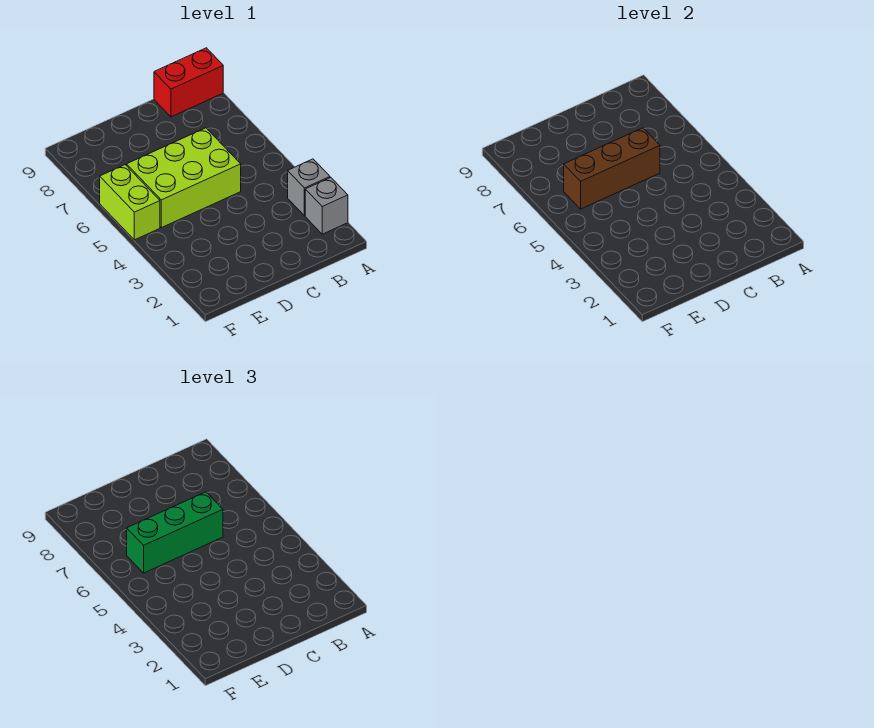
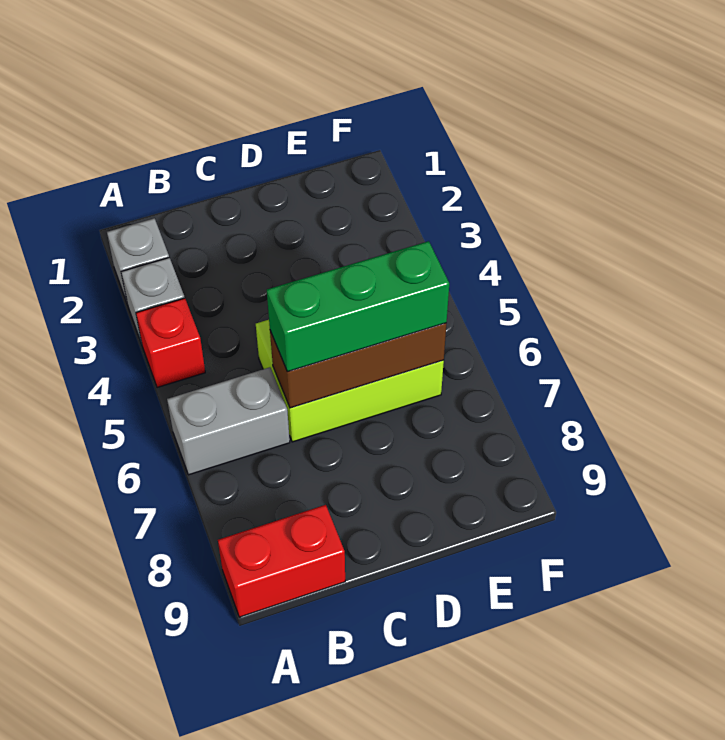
none -> red 1x1 brick [136,298,205,388]
none -> grey 1x2 brick [167,367,290,475]
lime 1x2 brick [100,165,160,240] -> none

